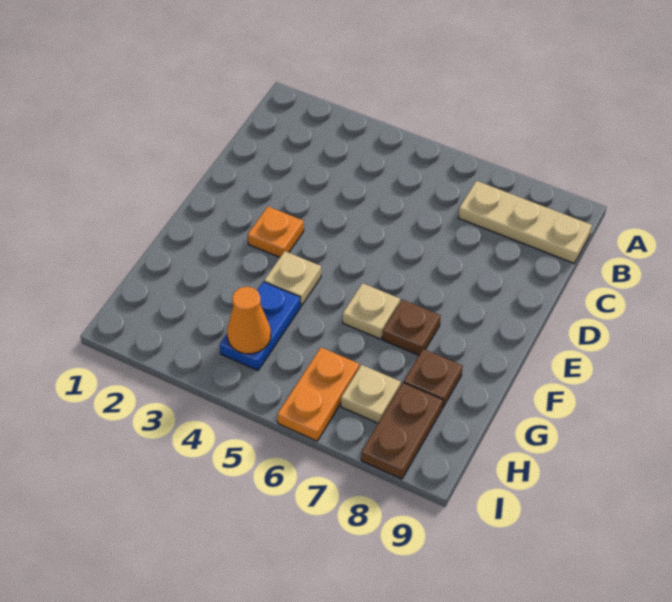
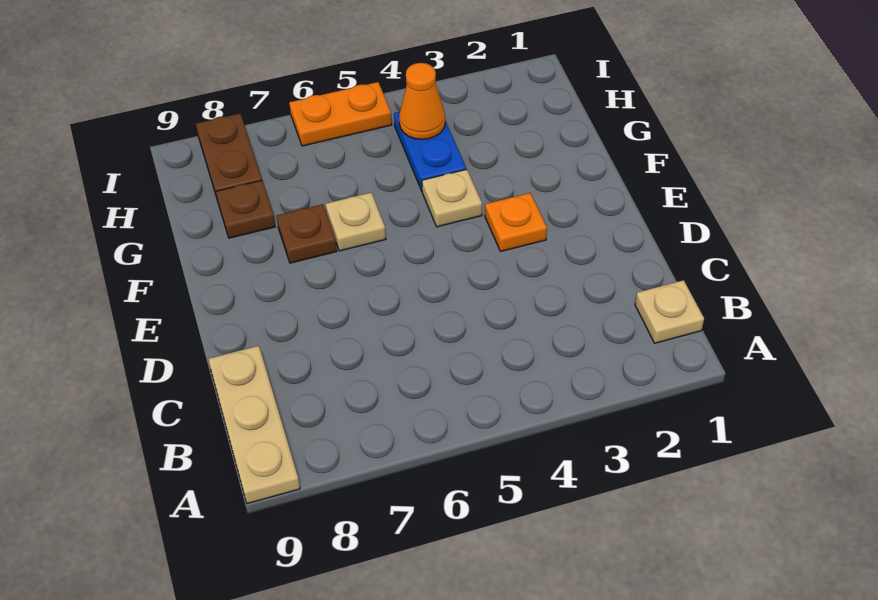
tan 1x3 plate [458,181,592,263] -> tan 1x3 plate turned to [208,346,300,504]
orange 1x2 plate [277,348,359,441] -> orange 1x2 plate turned to [289,82,392,146]
tan 1x1 plate [341,365,401,423] -> tan 1x1 plate moved to [635,280,704,343]

